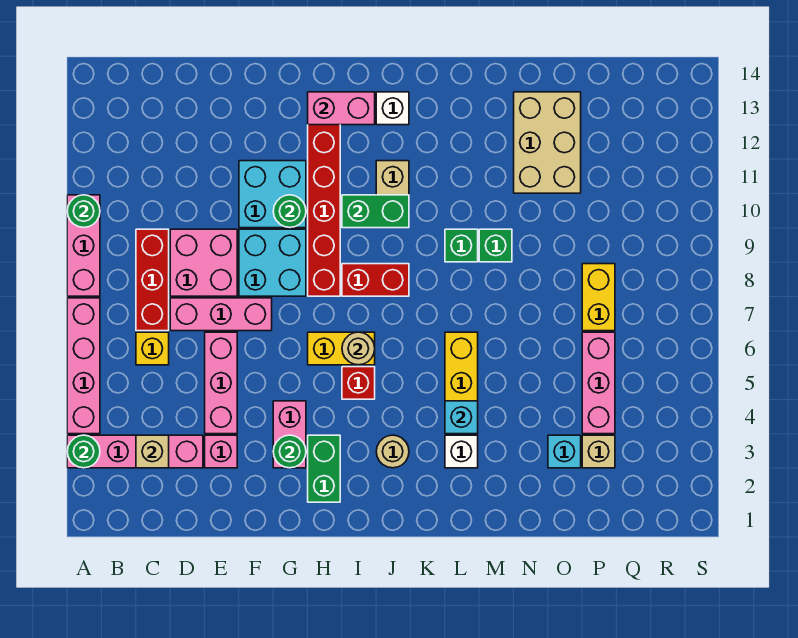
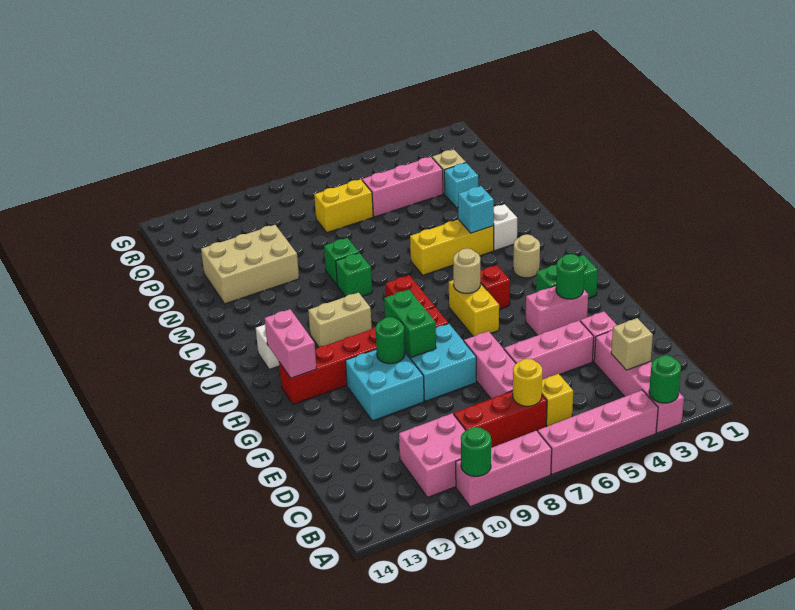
none -> yellow 1x1 round brick [513,359,542,406]
pink 2x2 brick [170,229,237,296] -> pink 2x2 brick moved to [399,413,466,497]
green 1x2 brick [342,195,409,228] -> green 1x2 brick moved to [384,289,436,357]

